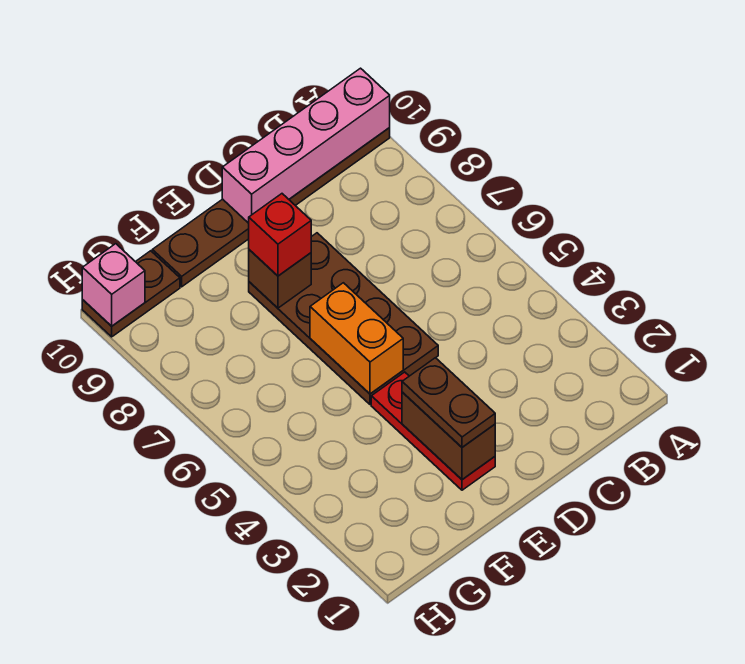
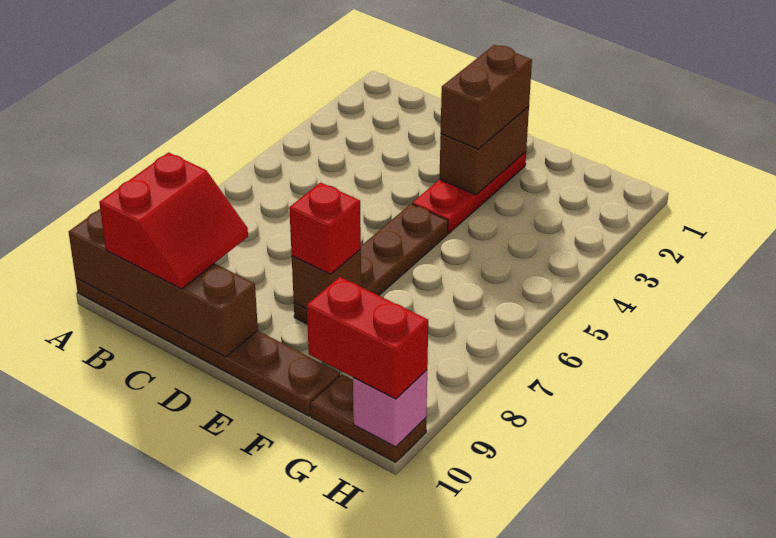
pink 1x4 brick [222,68,390,223] -> brown 1x4 brick [69,209,258,357]
none -> red 2x2 slope [99,152,248,289]
brown 2x4 plate [249,233,438,404] -> brown 1x4 plate [294,204,448,324]
brown 1x2 plate [402,358,495,447] -> brown 1x2 brick [441,45,532,149]
orange 1x2 brick [310,283,403,394] -> none
none -> red 1x2 brick [307,277,428,399]

